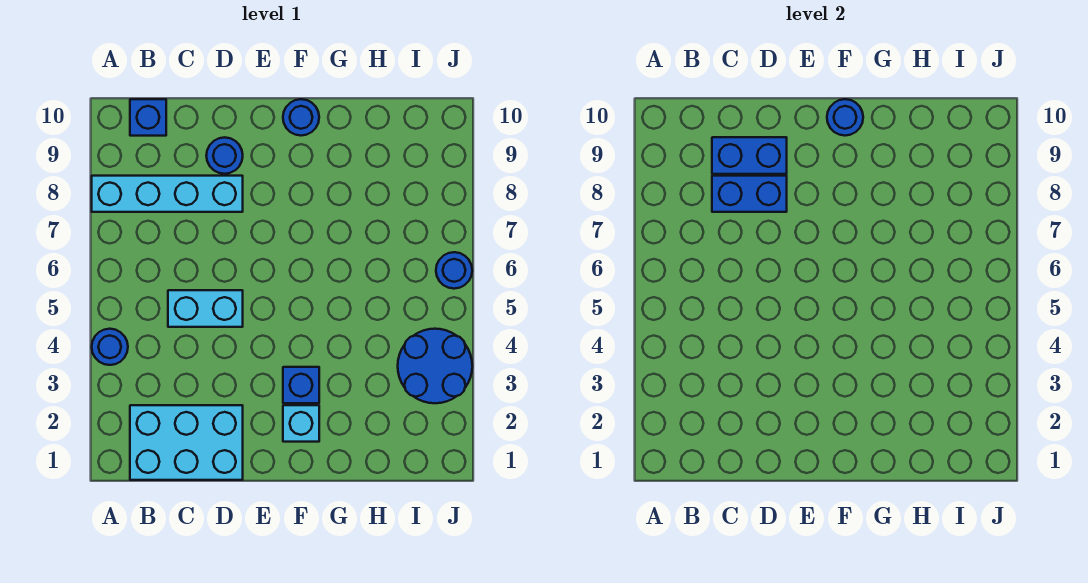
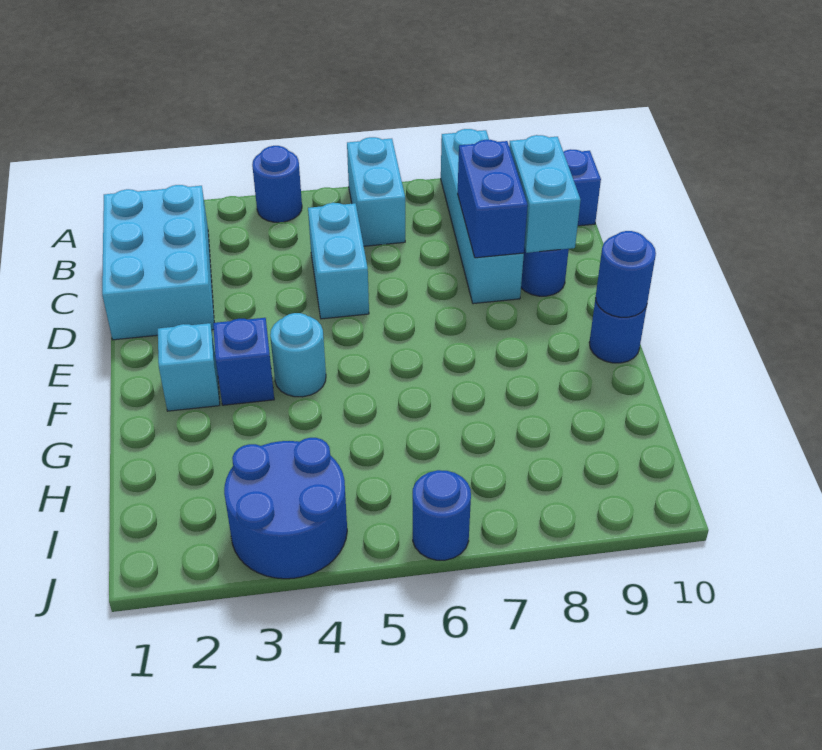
none -> cyan 1x2 brick [347,137,405,246]
blue 1x2 brick [712,137,787,174] -> cyan 1x2 brick [509,135,581,253]
none -> cyan 1x1 round brick [270,313,326,397]

